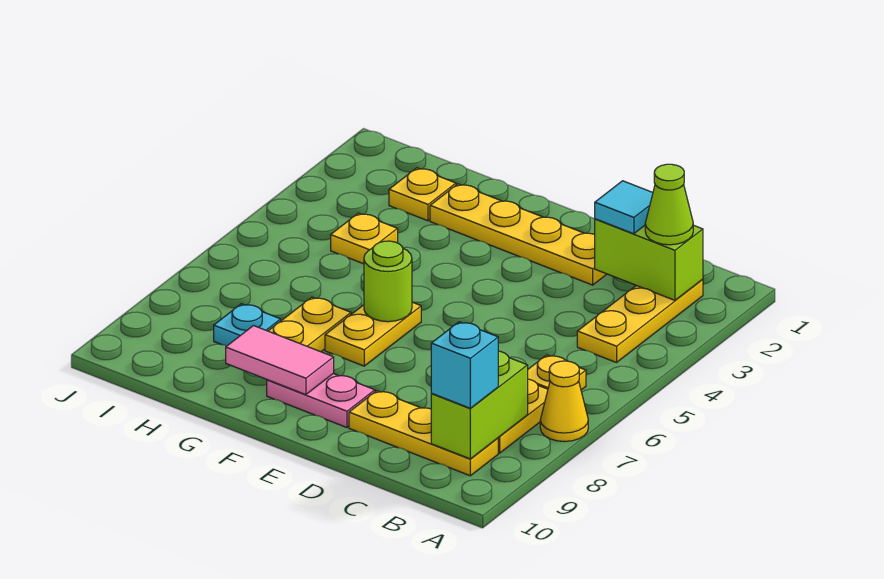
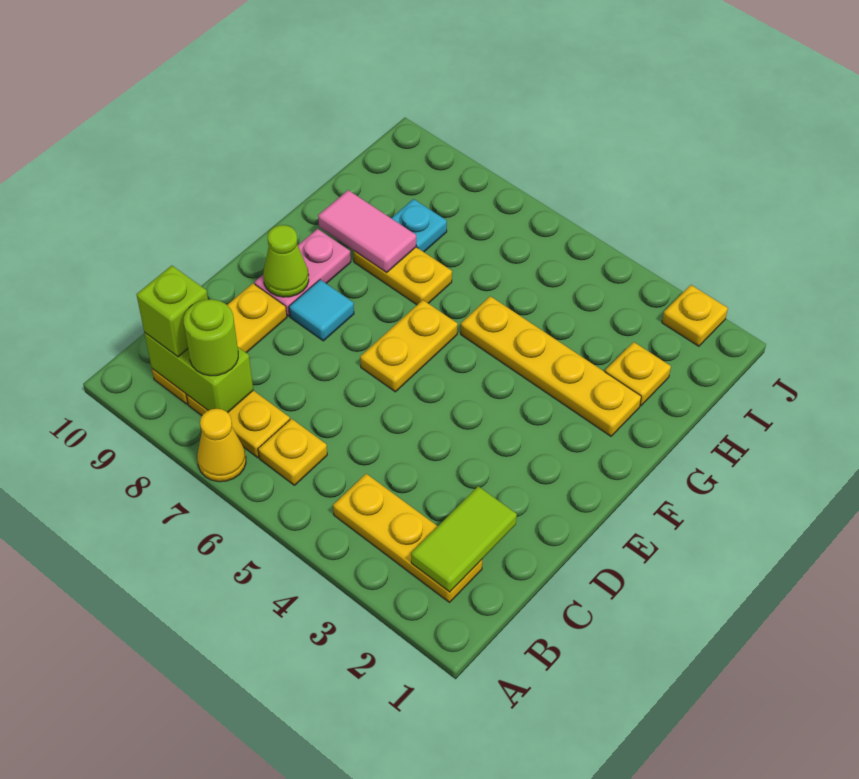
lime 1x2 brick [595,219,703,300] -> lime 1x2 tile [411,486,517,592]
lime 1x1 cone [645,164,693,245] -> lime 1x1 cone moved to [263,225,309,297]
cyan 1x1 brick [431,322,498,408] -> lime 1x1 brick [137,266,208,357]
cyan 1x1 tile [595,181,653,234] -> cyan 1x1 tile moved to [289,280,354,341]
yellow 1x4 plate [430,184,607,285] -> yellow 1x4 plate turned to [461,296,641,436]
yellow 1x2 plate [325,302,421,366] -> yellow 1x2 plate turned to [360,300,458,392]
lime 1x1 round brick [364,241,412,322] -> lime 1x1 round brick moved to [184,299,238,376]
pink 1x2 tile [226,326,334,395] -> pink 1x2 tile turned to [318,190,416,273]
yellow 1x1 plate [331,213,398,264] -> yellow 1x1 plate moved to [662,285,728,346]

